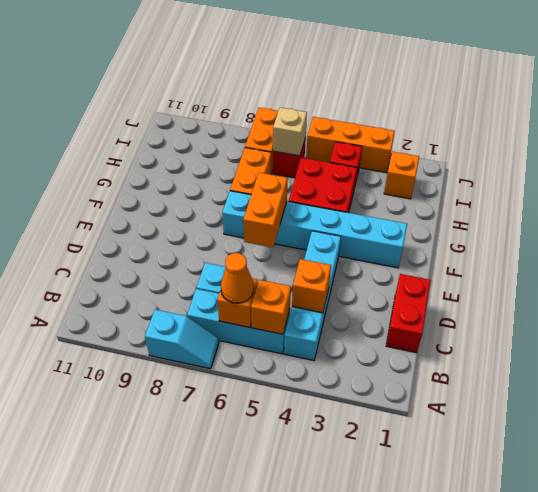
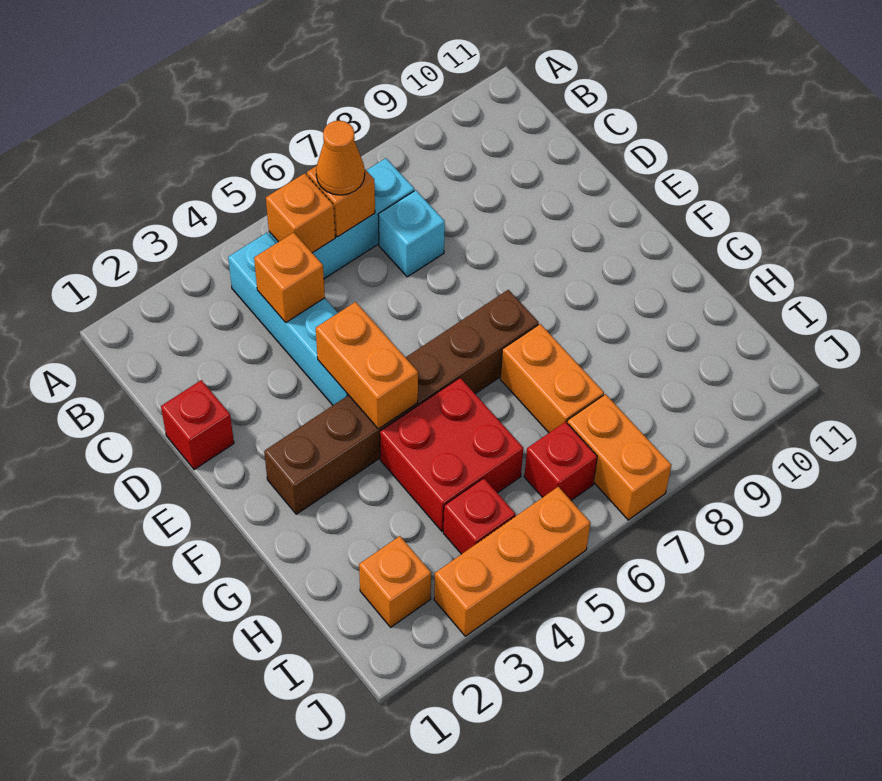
cyan 1x2 slope [145,310,219,369] -> none
red 1x2 brick [386,274,431,353] -> red 1x1 brick [161,380,234,470]
orange 1x2 brick [243,173,288,248] -> orange 1x2 brick moved to [316,302,418,429]
cyan 1x6 brick [222,191,407,268] -> brown 1x6 brick [264,290,539,514]
tan 1x1 brick [273,107,307,156] -> none

